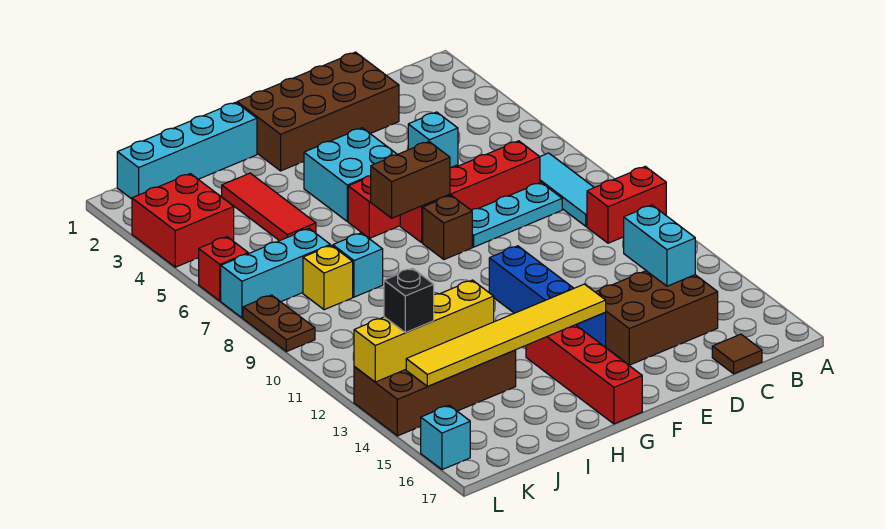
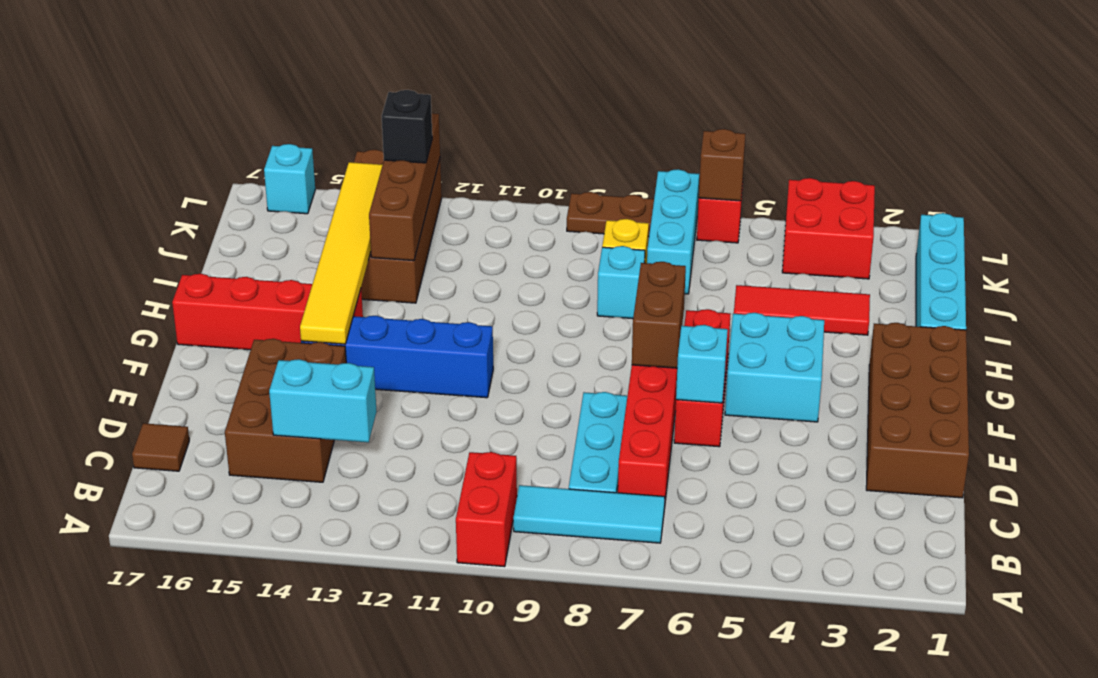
brown 1x1 brick [423,195,472,259] -> brown 1x1 brick moved to [699,129,746,201]
yellow 1x4 brick [354,280,494,382] -> brown 1x4 brick [369,113,440,261]

